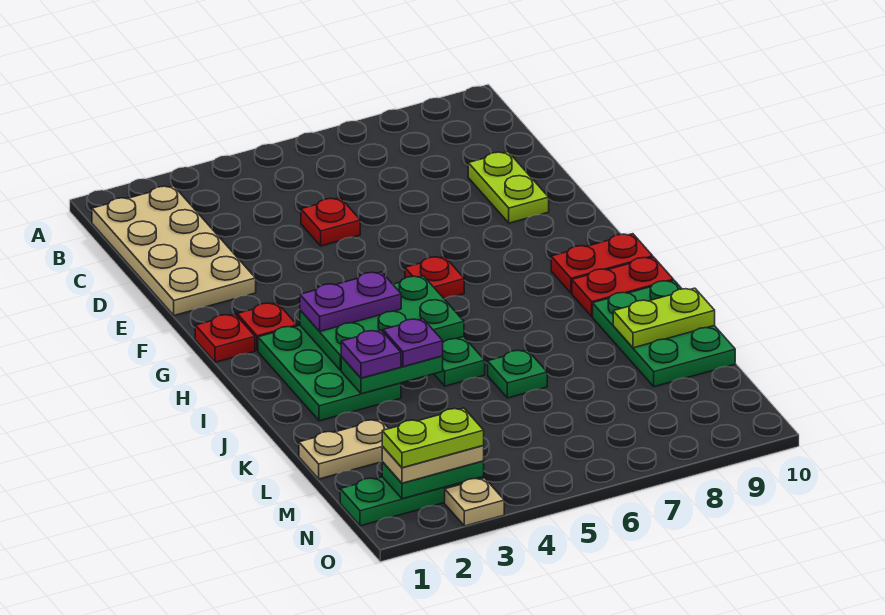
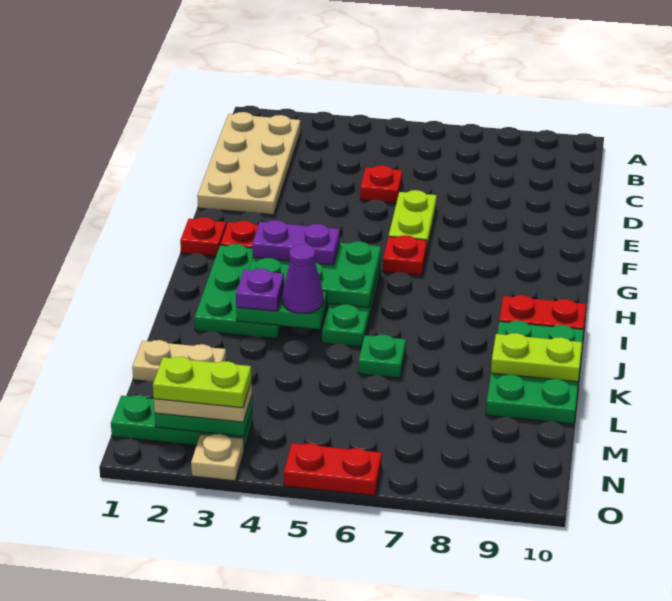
lime 1x2 plate [468,152,549,223] -> lime 1x2 plate moved to [389,190,437,249]
red 1x2 plate [551,234,653,293] -> red 1x2 plate moved to [284,443,382,496]
purple 1x1 plate [383,319,443,367] -> purple 1x1 cone [282,244,323,313]

